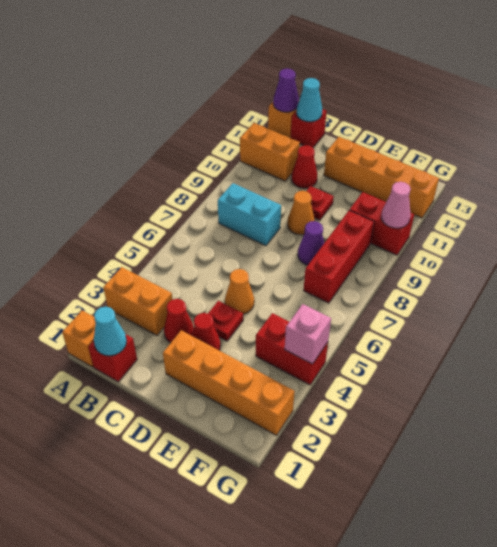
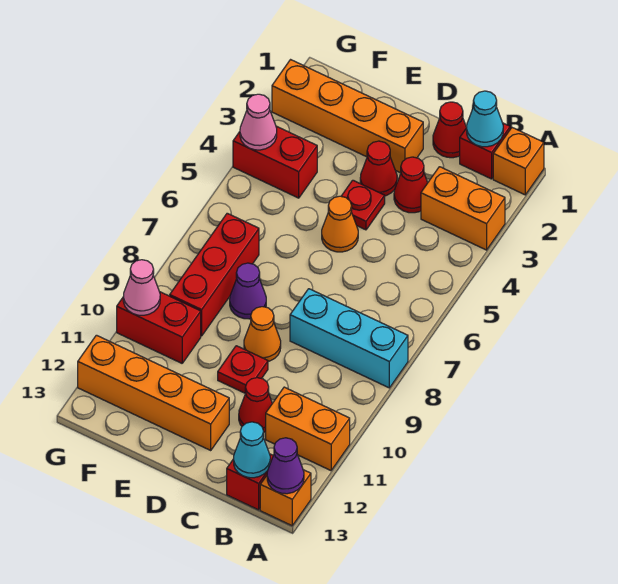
cyan 1x2 brick [218,183,281,246] -> cyan 1x3 brick [290,289,408,388]
none -> red 1x1 cone [433,102,467,158]
pink 1x1 brick [285,304,331,364] -> pink 1x1 cone [240,94,277,150]

